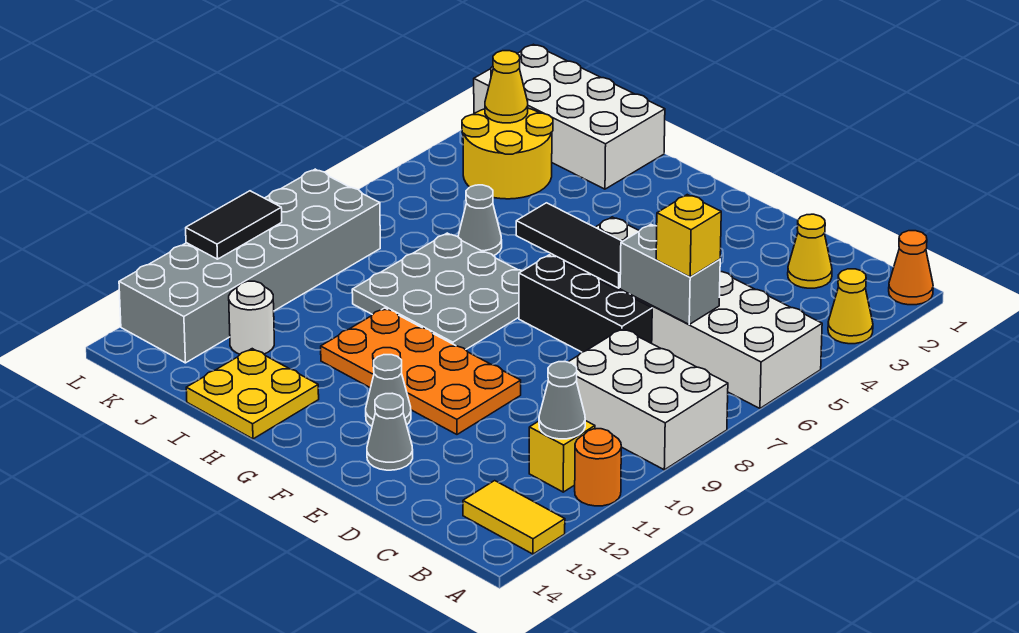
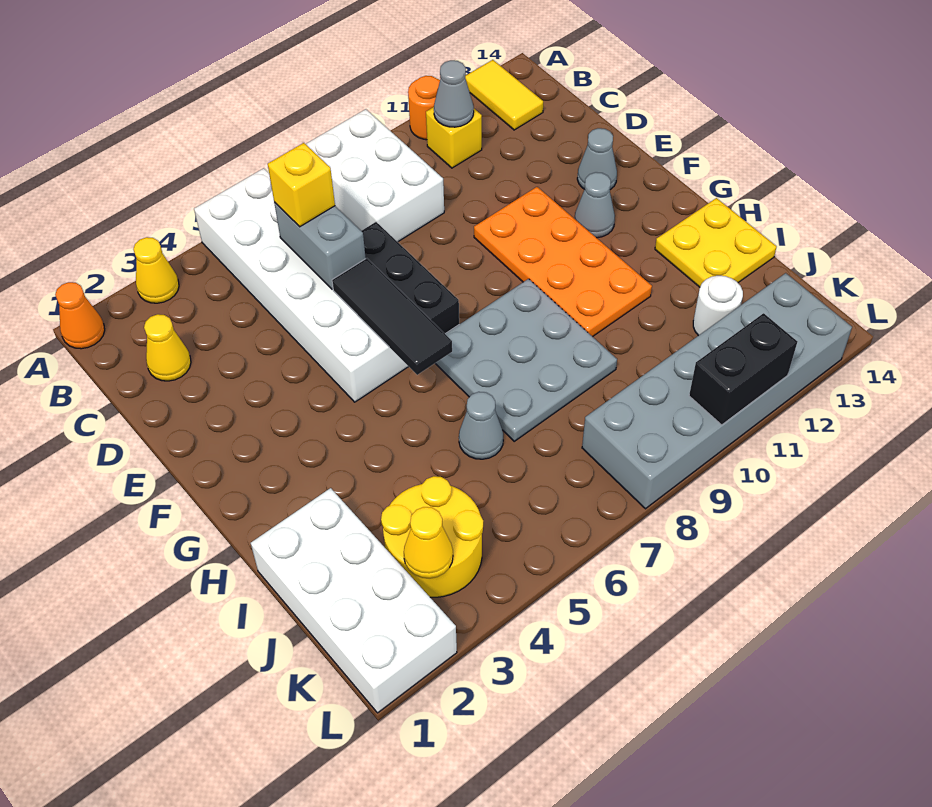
black 1x2 tile [186,191,282,259] -> black 1x2 brick [689,313,798,425]

